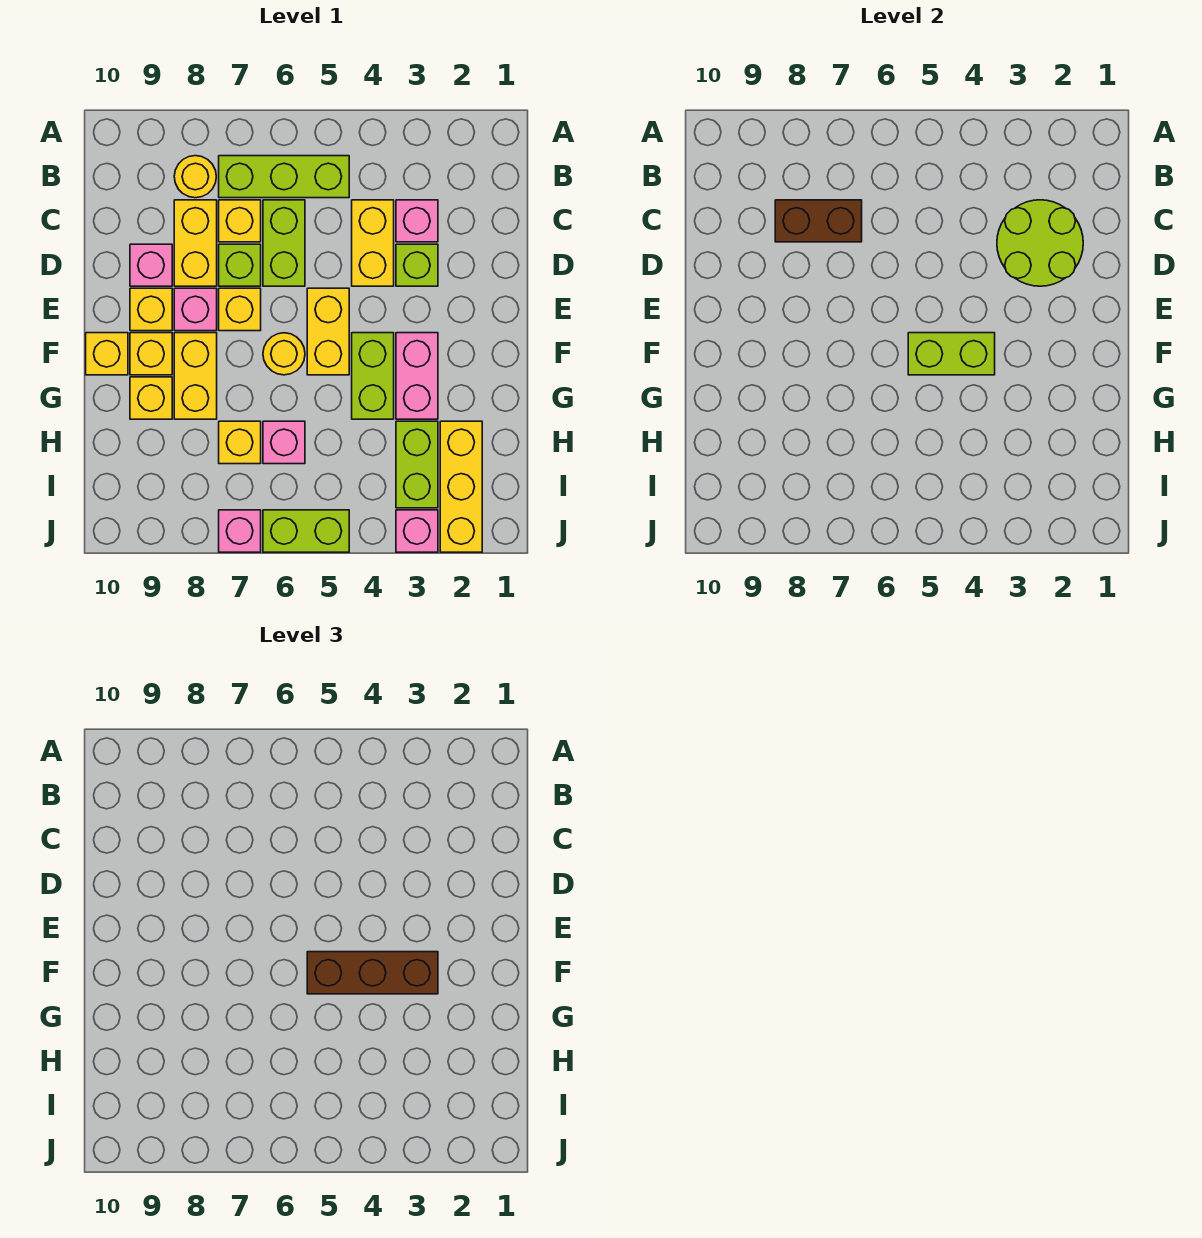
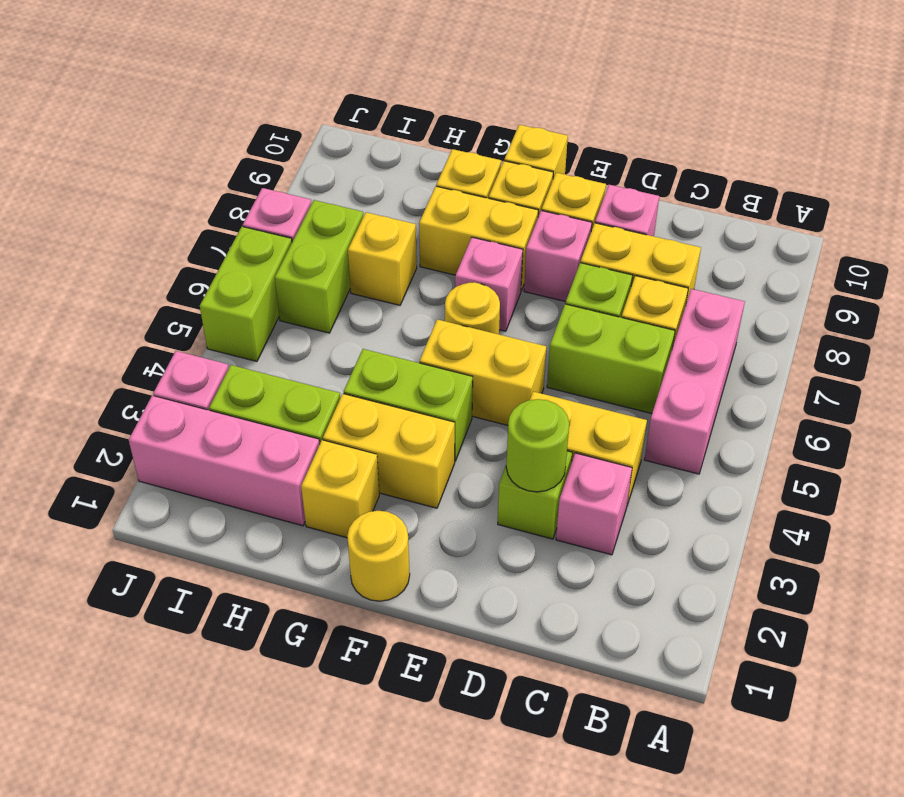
lime 1x3 brick [219,156,349,198] -> pink 1x3 brick [645,289,745,474]
yellow 1x1 round brick [174,156,216,198] -> yellow 1x1 round brick moved to [347,511,410,601]
lime 2x2 round brick [997,200,1083,286] -> lime 1x1 round brick [506,399,569,492]
brown 1x2 brick [775,200,862,242] -> none
yellow 1x1 brick [219,288,261,331] -> yellow 1x1 brick moved to [301,440,379,538]
pink 1x2 brick [396,333,438,419] -> yellow 1x2 brick [323,394,455,508]
brown 1x3 brick [307,952,438,994] -> none
lime 1x2 brick [908,333,995,375] -> lime 1x2 brick moved to [275,200,363,333]
yellow 1x3 brick [440,421,482,552] -> pink 1x3 brick [129,396,320,526]
pink 1x1 brick [263,421,305,464] -> pink 1x1 brick moved to [455,237,523,331]

